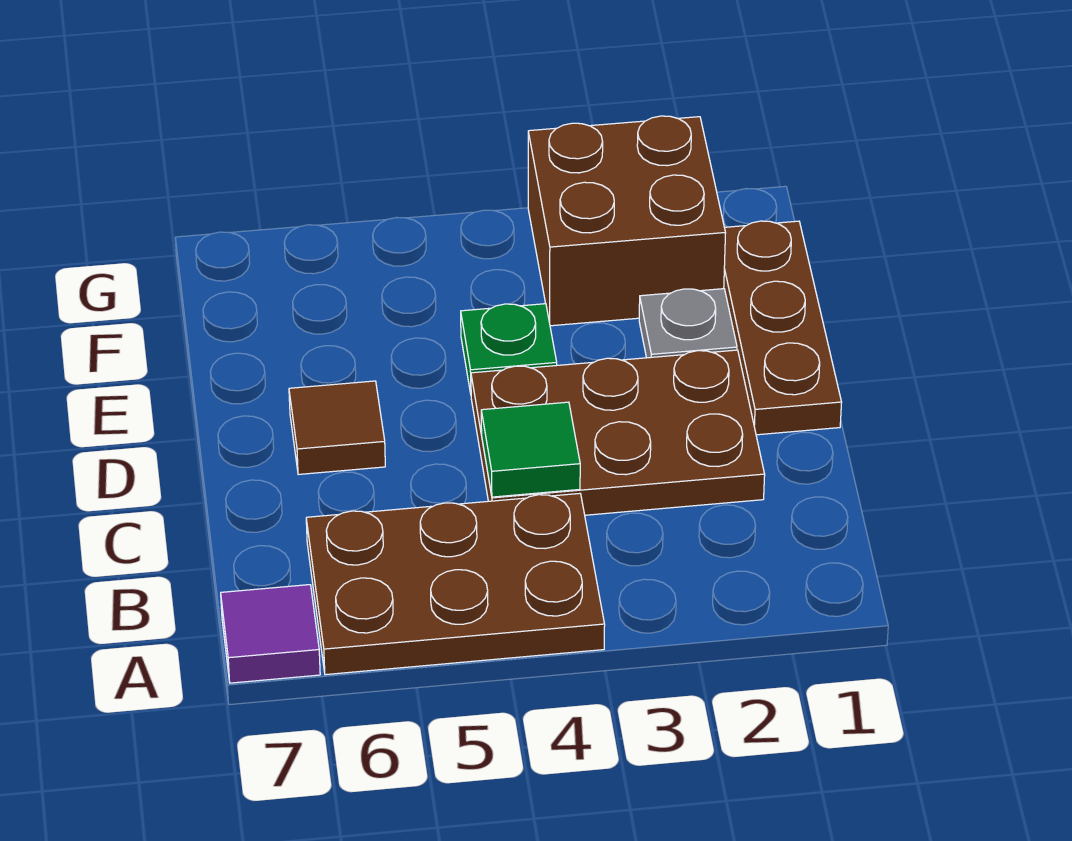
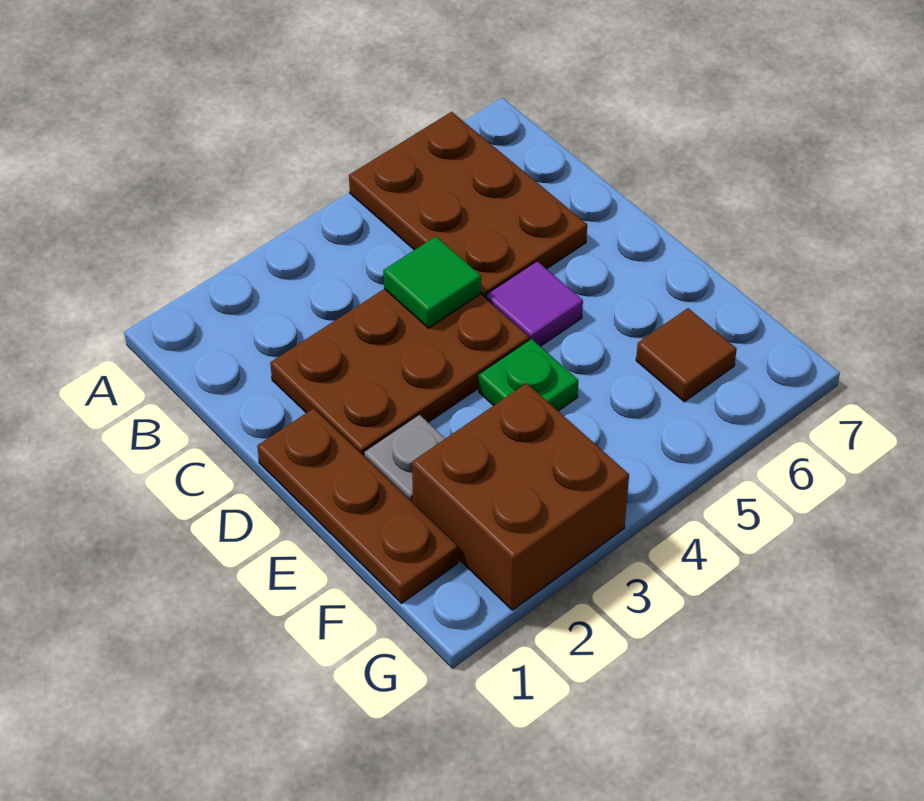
brown 2x3 plate [306,493,605,675] -> brown 2x3 plate turned to [349,112,587,298]
purple 1x1 tile [221,585,320,683] -> purple 1x1 tile moved to [486,261,583,346]
brown 1x1 tile [289,381,385,475] -> brown 1x1 tile moved to [636,308,737,402]

